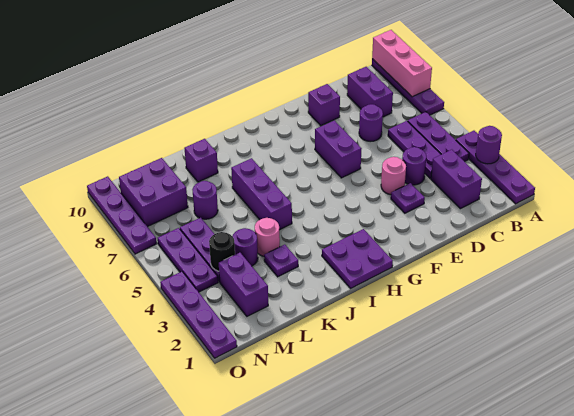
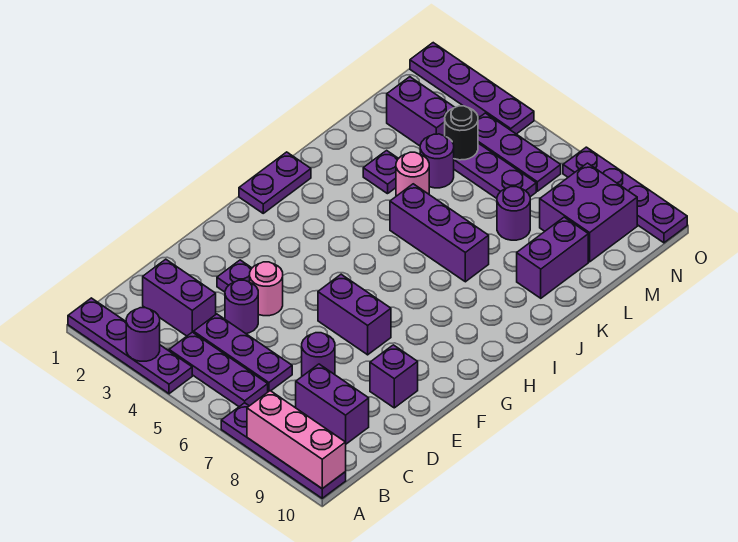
purple 2x2 plate [322,229,393,288] -> purple 1x2 plate [239,152,311,213]
purple 1x1 brick [184,139,218,182] -> purple 1x2 brick [517,217,588,298]

